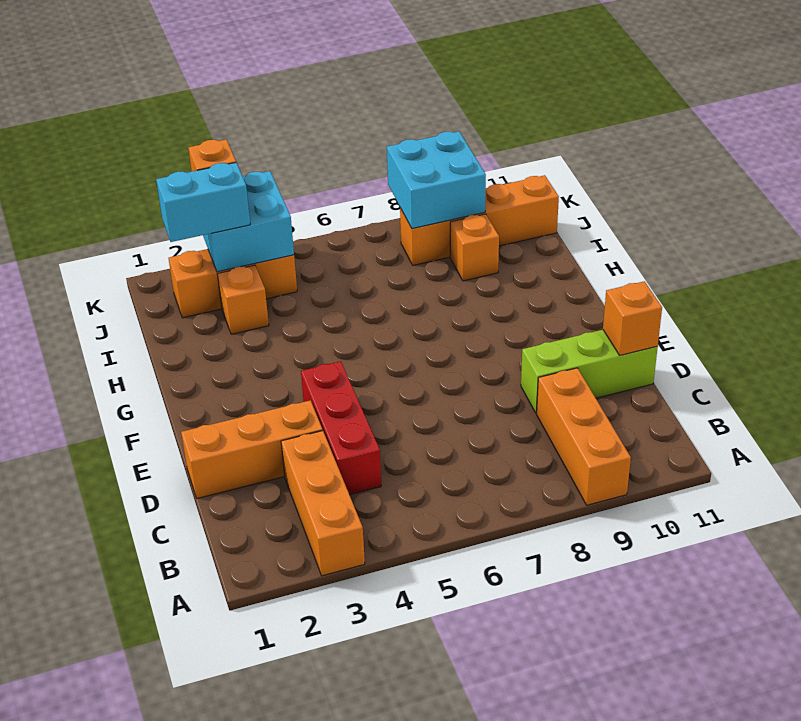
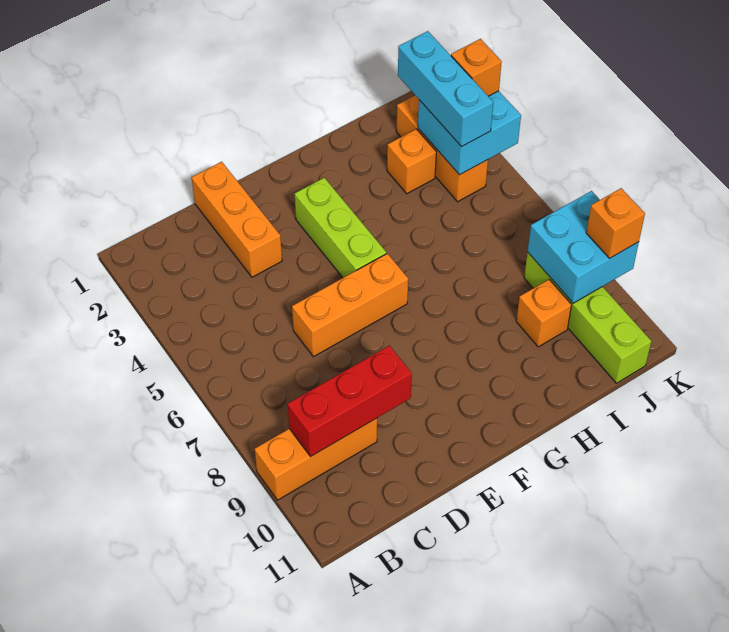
orange 1x3 brick [281,431,365,576] -> orange 1x3 brick moved to [292,254,408,357]
red 1x3 brick [301,361,381,495] -> red 1x3 brick moved to [288,346,412,457]
lime 1x3 brick [521,330,658,413] -> lime 1x3 brick moved to [295,178,386,278]
orange 1x1 brick [603,281,662,355] -> orange 1x1 brick moved to [586,188,645,259]
cyan 1x2 brick [156,163,250,242] -> cyan 1x3 brick [398,31,493,147]
orange 1x4 brick [400,175,559,265] -> lime 1x4 brick [524,252,651,383]

